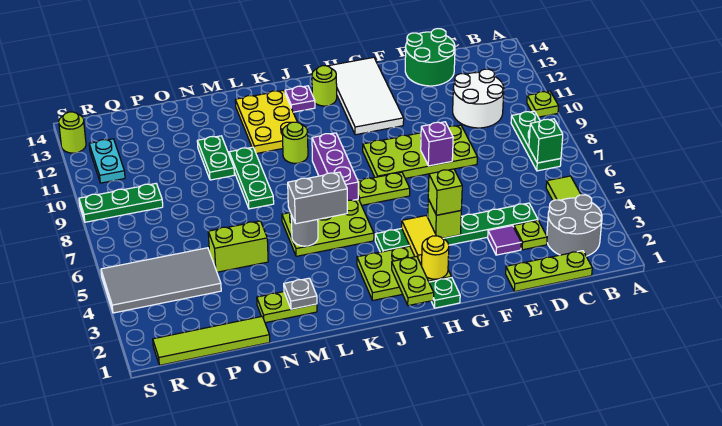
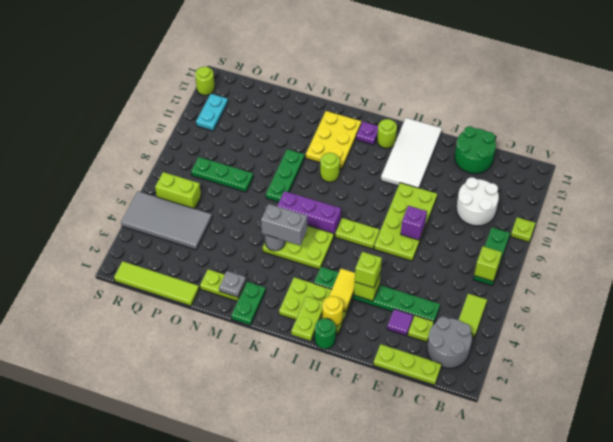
green 1x1 brick [529,119,563,163] -> lime 1x1 brick [474,246,502,281]
lime 2x4 plate [363,125,477,178] -> lime 2x4 plate turned to [374,183,437,261]
green 1x1 plate [429,277,460,308] -> green 1x1 round brick [315,318,336,349]
purple 1x3 brick [312,133,358,200] -> purple 1x3 brick turned to [277,191,341,236]
lime 1x2 brick [208,221,268,272] -> lime 1x2 brick moved to [155,172,201,209]
green 1x2 plate [197,136,234,180] -> green 1x2 plate moved to [231,282,266,325]
green 1x3 plate [79,184,163,222] -> green 1x3 plate moved to [191,157,253,192]

